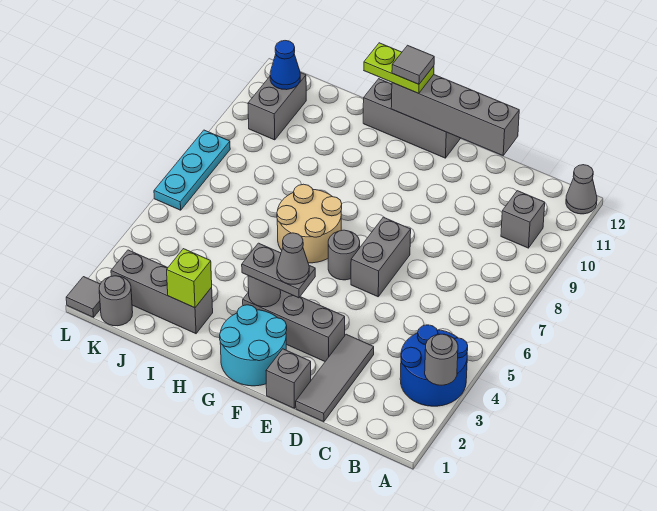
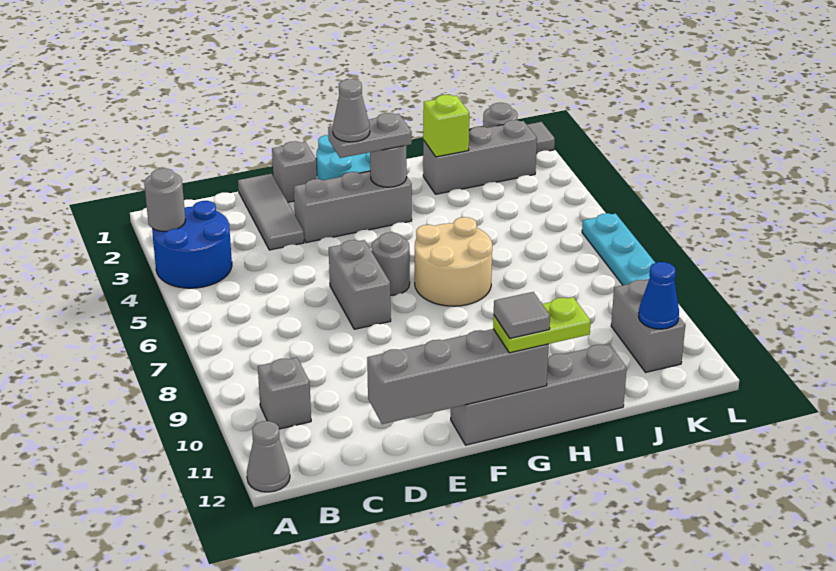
grey 1x3 brick [363,79,460,158] -> grey 1x4 brick [451,344,627,445]

